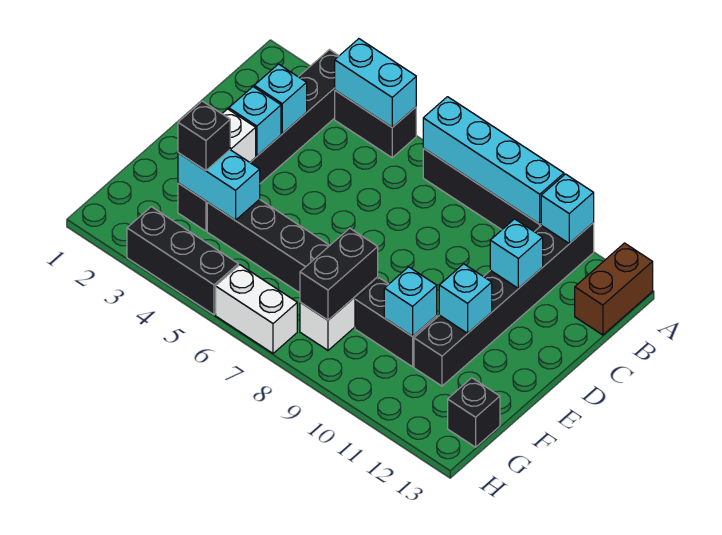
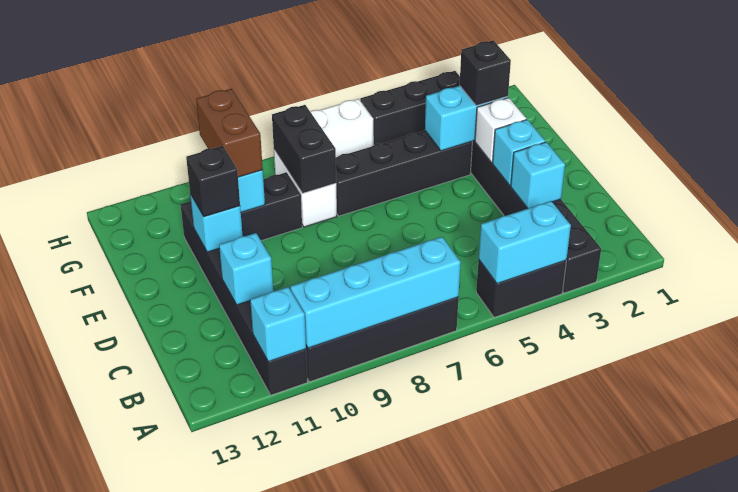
brown 1x2 brick [575,243,653,335] -> brown 1x2 brick moved to [196,89,263,177]
black 1x1 brick [448,378,500,447] -> black 1x1 brick moved to [186,146,240,217]

